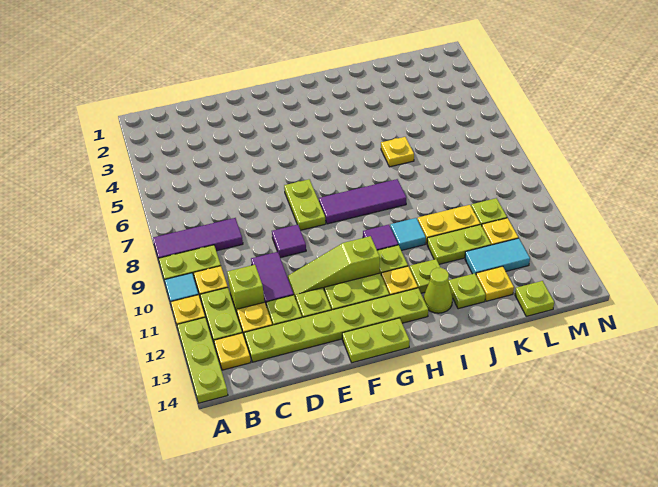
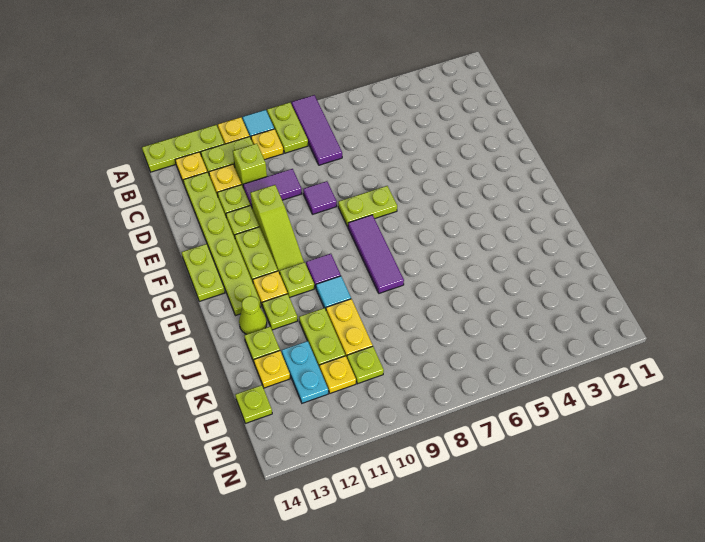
lime 1x3 slope [288,236,380,299] -> lime 1x3 slope turned to [250,185,304,274]
yellow 1x1 plate [381,137,414,167] -> none
cyan 1x2 tile [465,238,530,274] -> cyan 1x2 plate [282,341,328,403]

